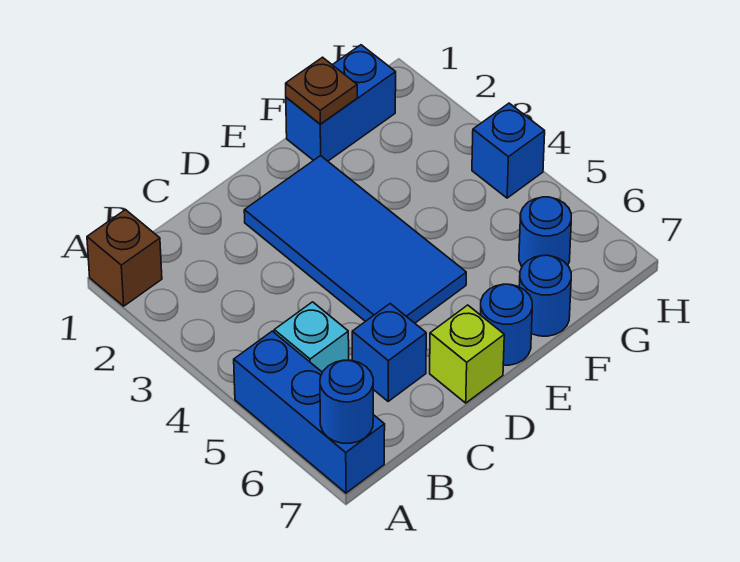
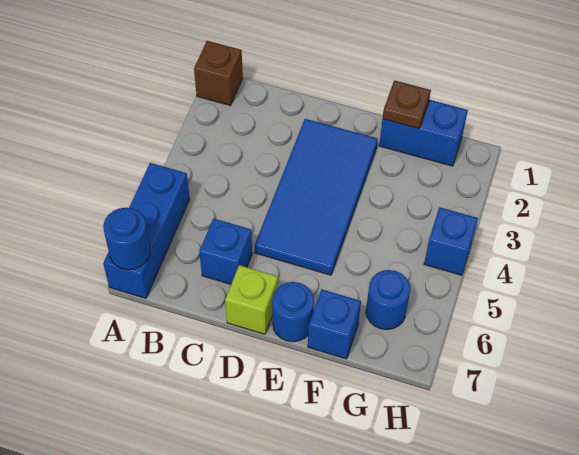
cyan 1x1 brick [274,302,349,372] -> none
blue 1x1 round brick [519,255,571,336] -> blue 1x1 brick [308,290,361,359]

